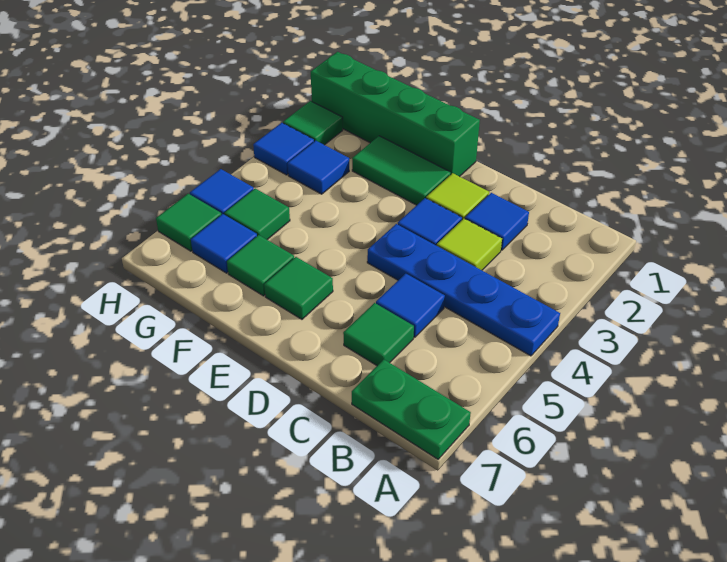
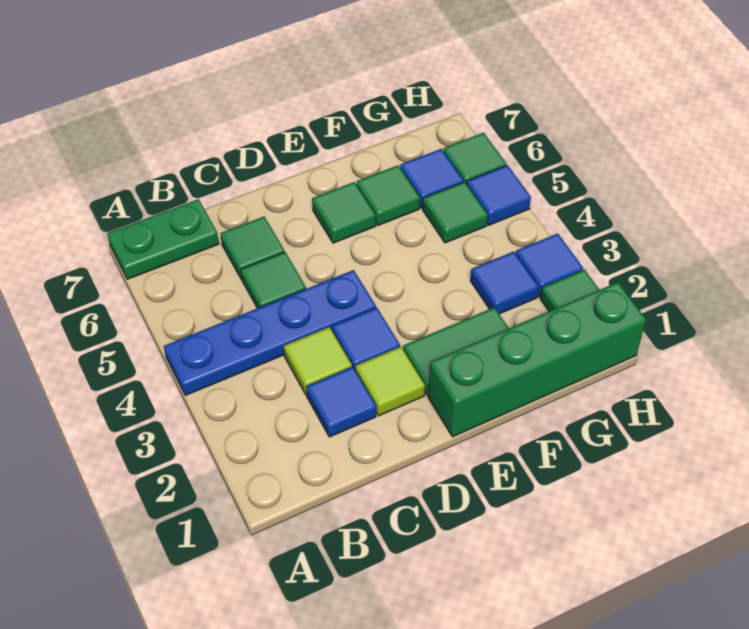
blue 1x1 tile [376,274,445,337] -> green 1x1 tile [241,252,306,308]

